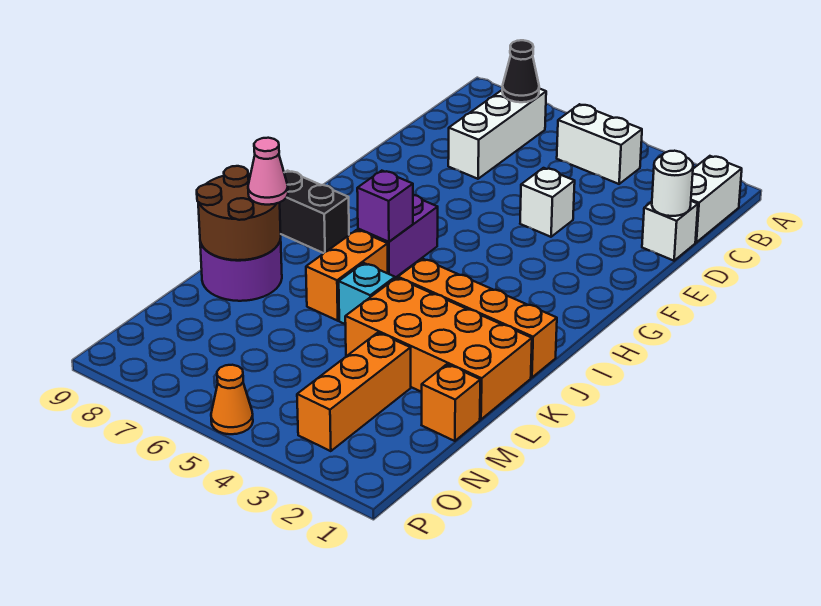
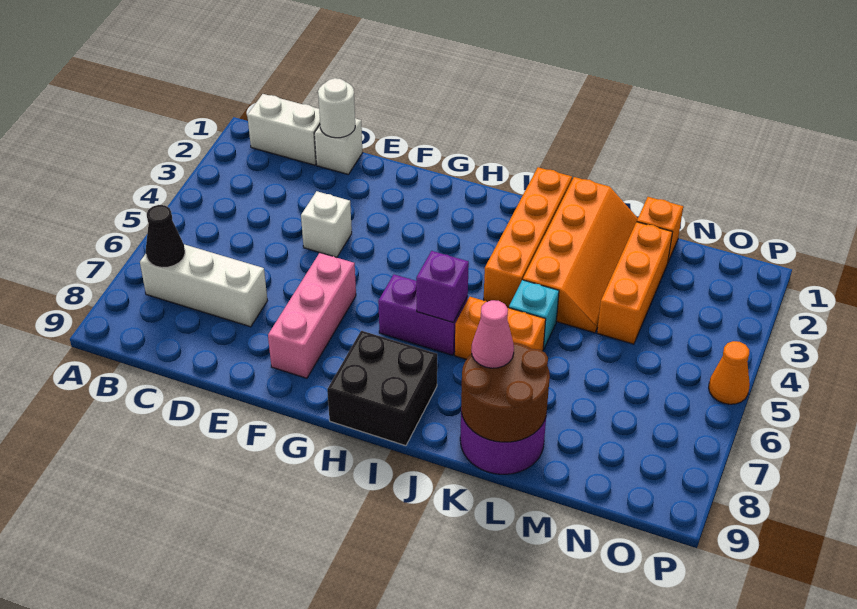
white 1x2 brick [557,104,642,184] -> none
none -> pink 1x3 brick [268,253,356,378]
black 1x2 brick [280,171,349,253] -> black 2x2 brick [327,331,437,446]
orange 2x4 brick [345,278,532,419] -> orange 2x4 slope [523,177,638,333]
orange 1x3 brick [297,333,411,451] -> orange 1x3 brick turned to [597,222,672,344]

